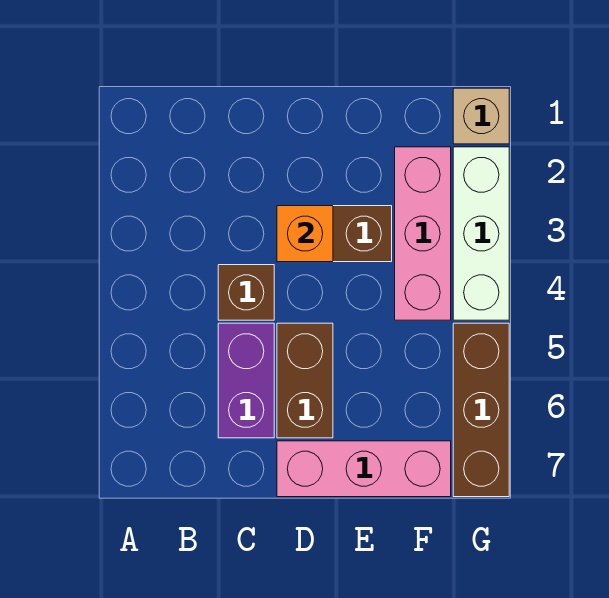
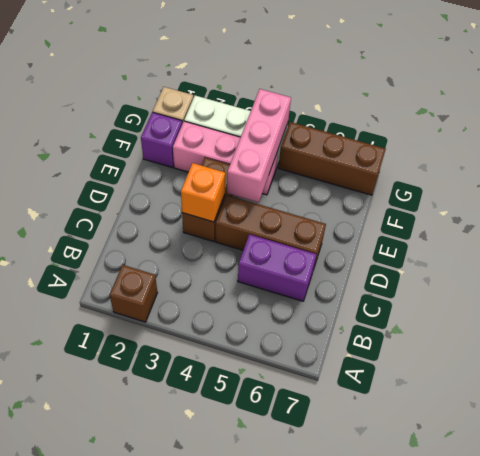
brown 1x1 brick [218,265,274,320] -> brown 1x1 brick moved to [110,265,157,322]
brown 1x2 brick [277,323,333,438] -> brown 1x3 brick [216,195,326,267]
pink 1x3 brick [277,441,451,497] -> pink 1x3 brick moved to [227,89,291,202]
none -> purple 1x1 brick [141,112,182,168]

